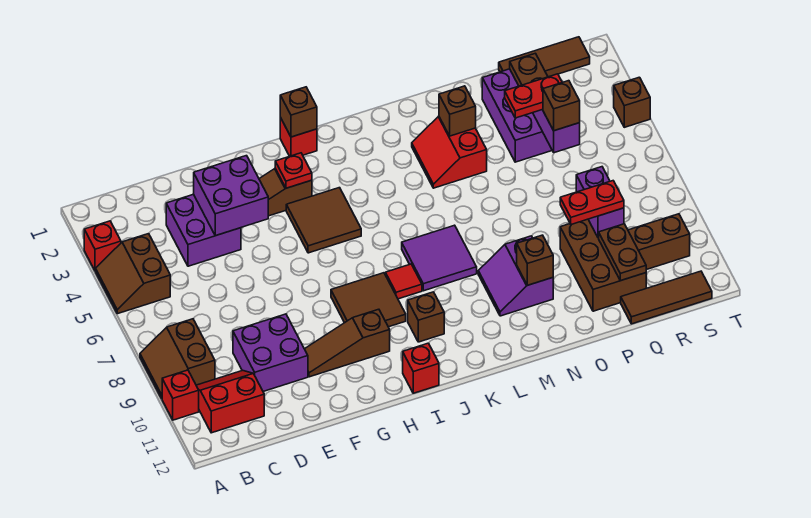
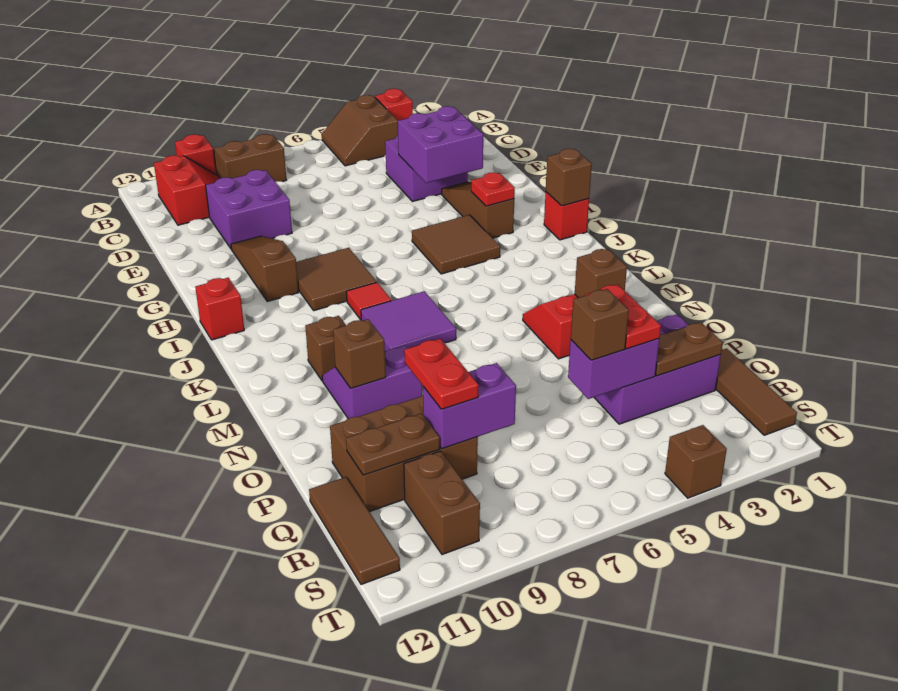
brown 2x2 slope [96,234,170,314] -> brown 2x2 slope turned to [322,95,398,166]
brown 1x1 brick [408,292,444,342] -> brown 1x1 brick moved to [305,316,346,381]

